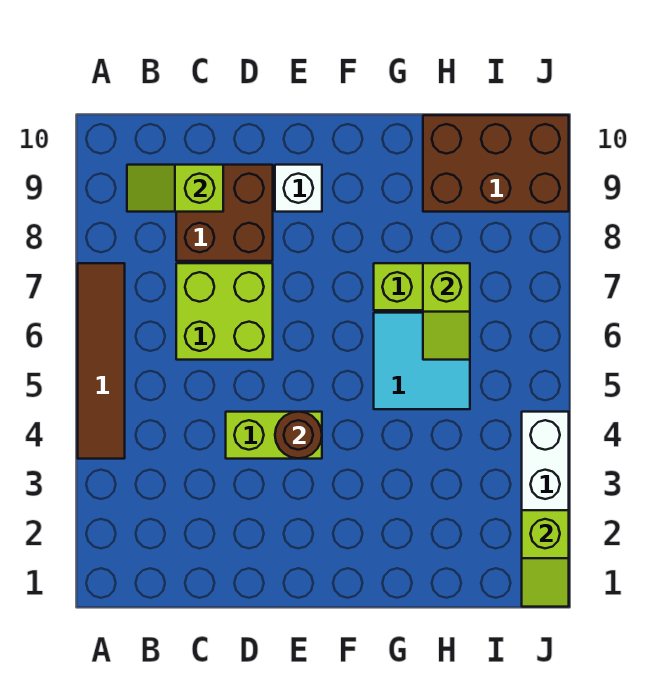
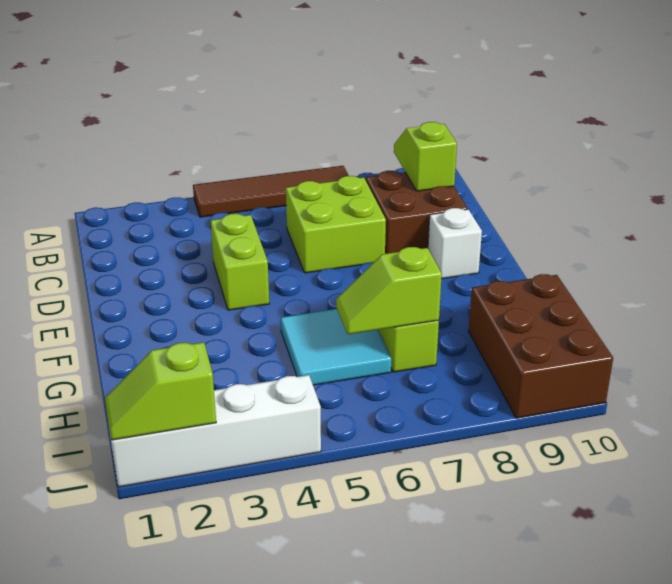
brown 1x1 round brick [275,412,322,459] -> none

